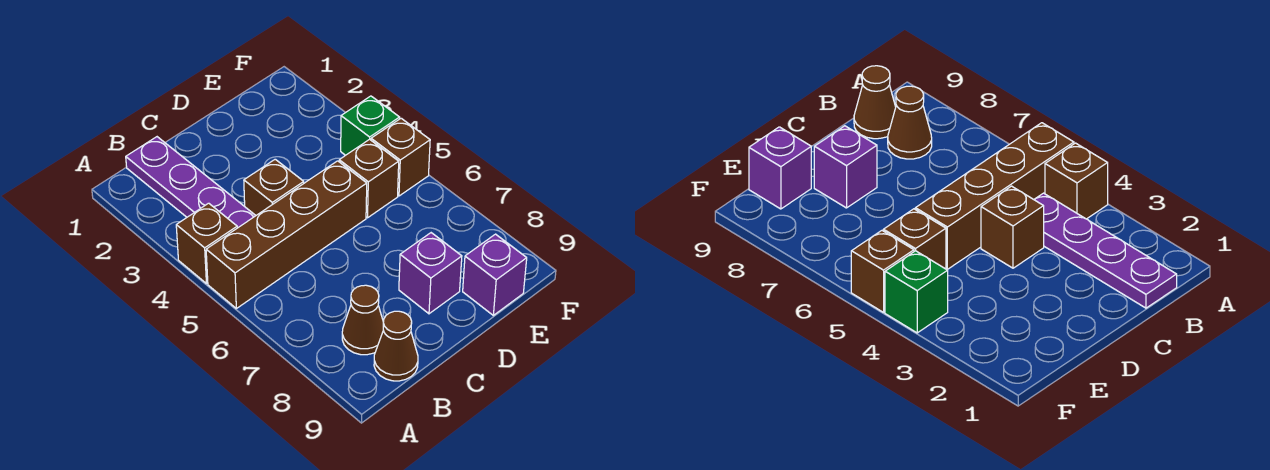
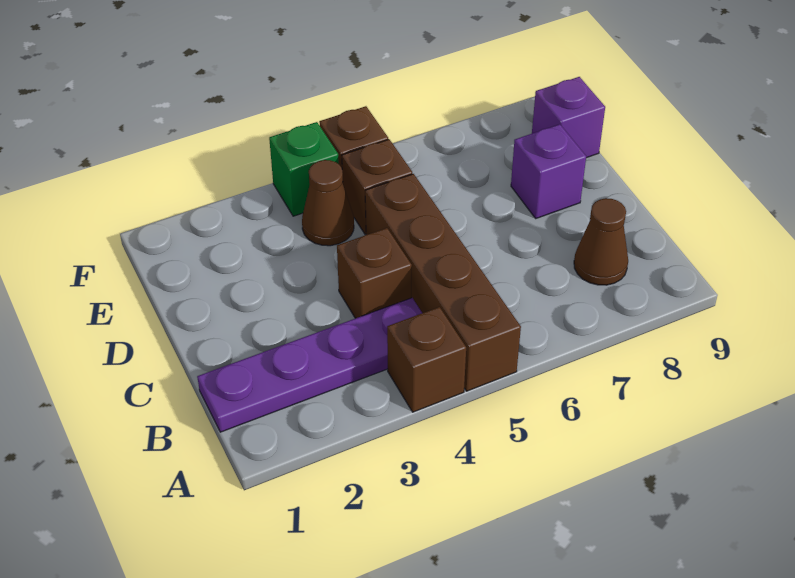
brown 1x1 cone [374,311,418,381] -> brown 1x1 cone moved to [302,160,354,246]

